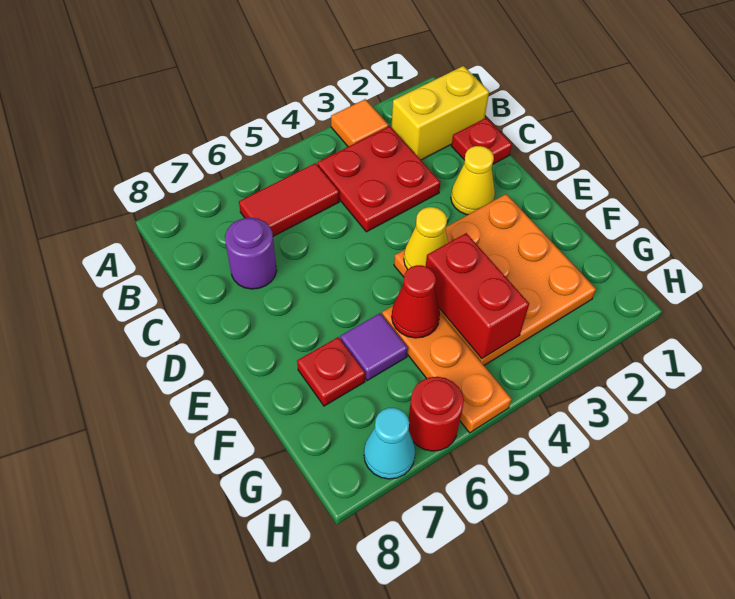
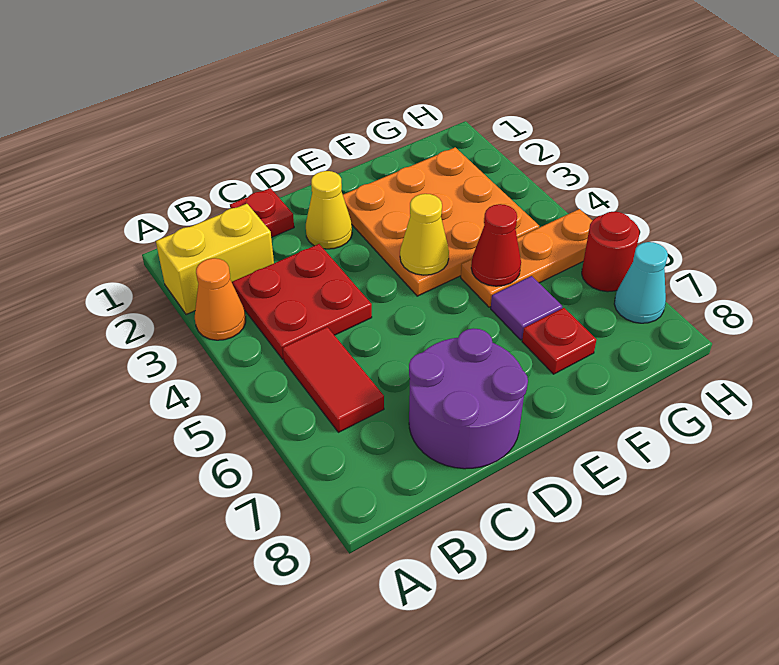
orange 1x1 tile [331,99,389,147] -> orange 1x1 cone [195,258,246,340]
yellow 1x2 brick [391,66,489,160] -> yellow 1x2 brick turned to [156,204,274,315]
purple 1x1 round brick [225,218,277,289] -> purple 2x2 round brick [409,328,528,469]
red 1x2 brick [426,233,529,359] -> none

